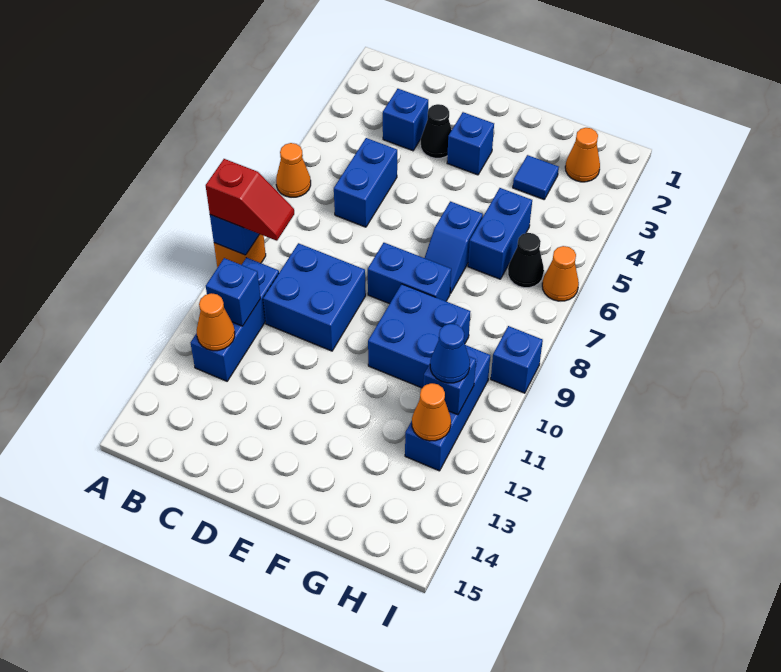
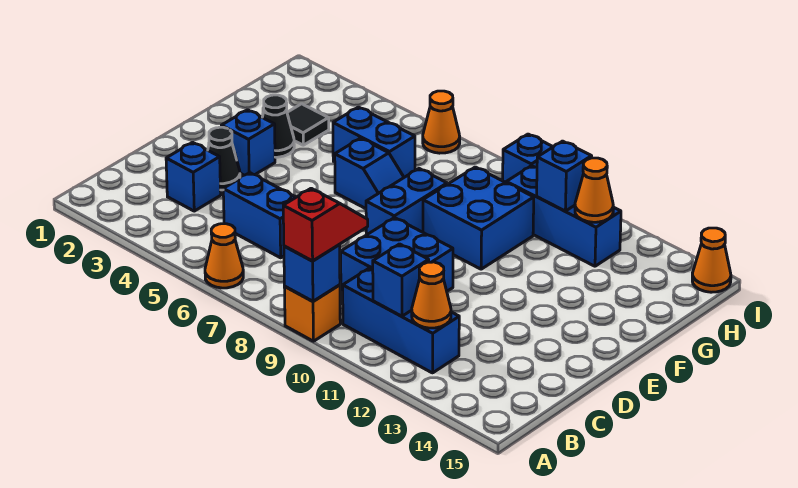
blue 1x1 tile [513,155,559,199] -> black 1x1 tile [287,104,329,145]
orange 1x1 cone [565,128,600,182] -> orange 1x1 cone moved to [692,228,731,292]
black 1x1 cone [508,233,544,288] -> black 1x1 cone moved to [262,95,294,157]
blue 1x1 cone [430,324,470,383] -> none

